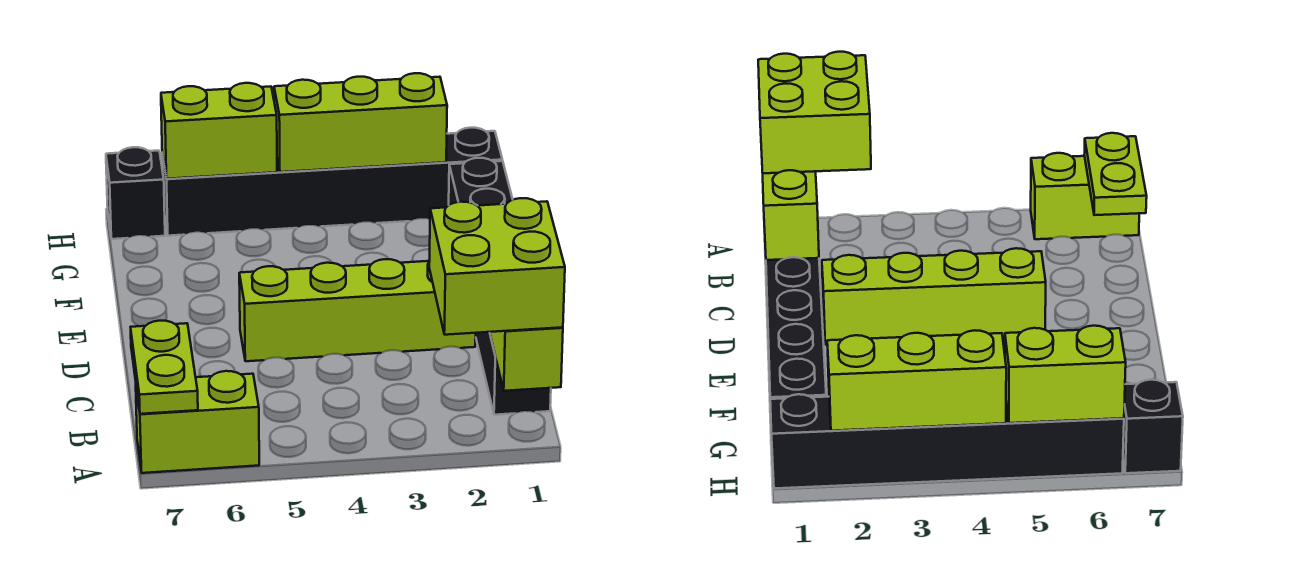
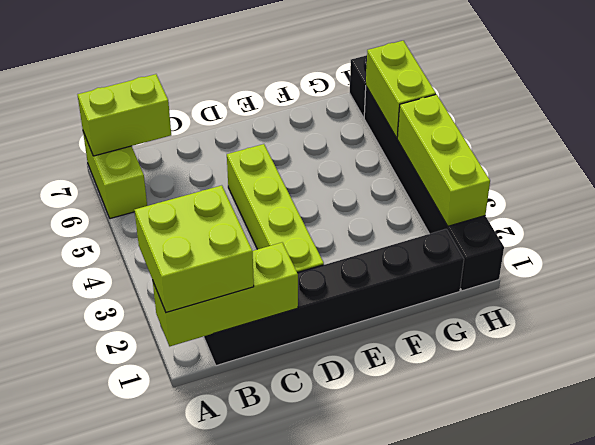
lime 1x2 plate [131,321,198,414] -> lime 1x2 brick [77,74,171,156]

